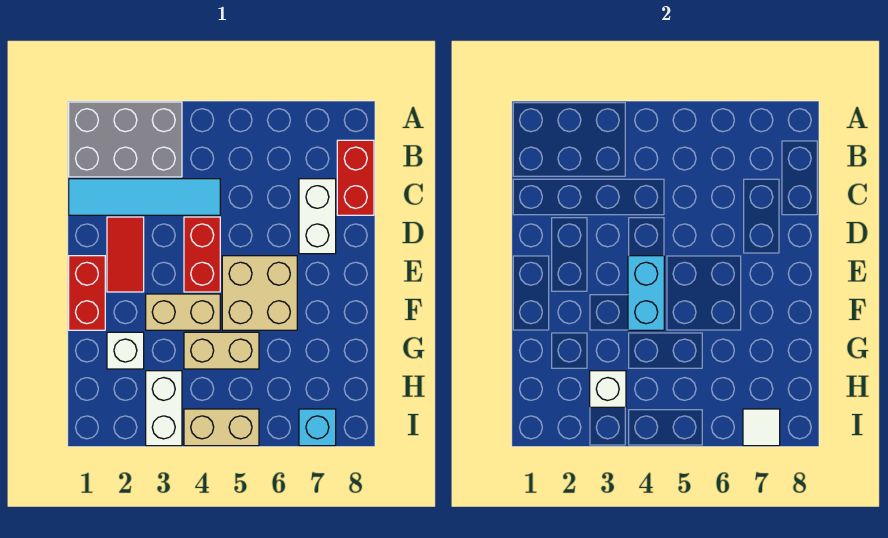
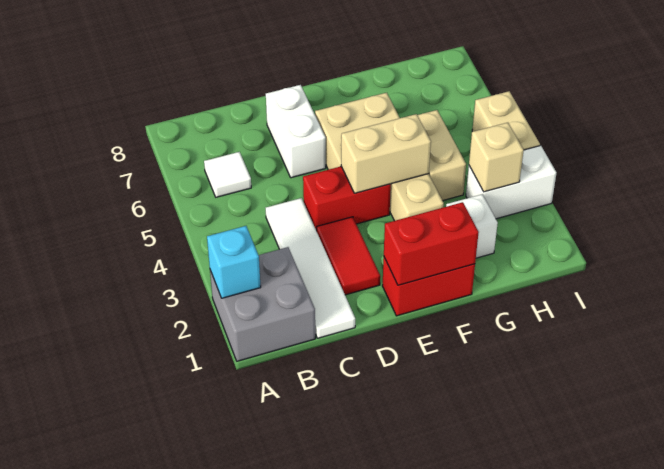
grey 2x3 brick [69,102,182,177] -> grey 2x2 brick [210,247,315,361]
red 1x2 brick [337,140,374,215] -> red 1x2 brick moved to [384,202,479,285]
cyan 1x4 tile [69,179,220,215] -> white 1x4 tile [266,198,355,338]
white 1x2 brick [299,179,336,254] -> white 1x2 brick turned to [266,85,326,178]
red 1x2 tile [107,217,144,292] -> red 1x2 tile turned to [317,217,380,295]
cyan 1x2 brick [628,256,664,330] -> tan 1x2 brick [341,114,431,193]
white 1x1 brick [590,371,626,407] -> tan 1x1 brick [469,123,524,192]
cyan 1x1 brick [299,409,336,446] -> cyan 1x1 brick moved to [207,226,261,298]
white 1x1 tile [743,409,780,446] -> white 1x1 tile moved to [204,152,251,197]

